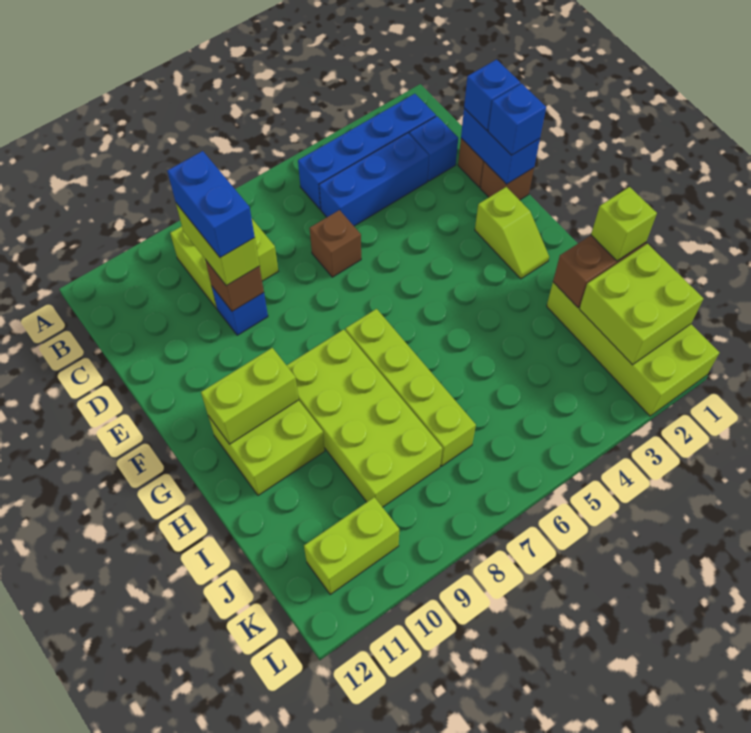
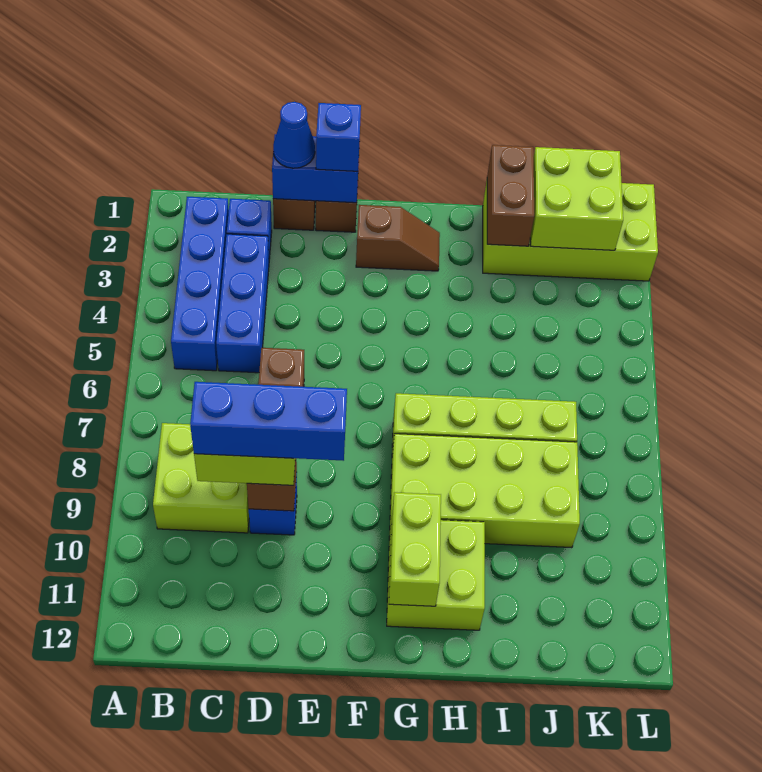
blue 1x2 brick [167,151,255,258] -> blue 1x3 brick [190,382,347,461]
blue 1x1 brick [464,60,520,130] -> blue 1x1 cone [273,102,315,168]
lime 1x2 slope [475,187,549,279] -> brown 1x2 slope [356,205,440,271]
lime 1x1 brick [591,187,657,261] -> none
lime 1x2 brick [304,497,399,594] -> none

